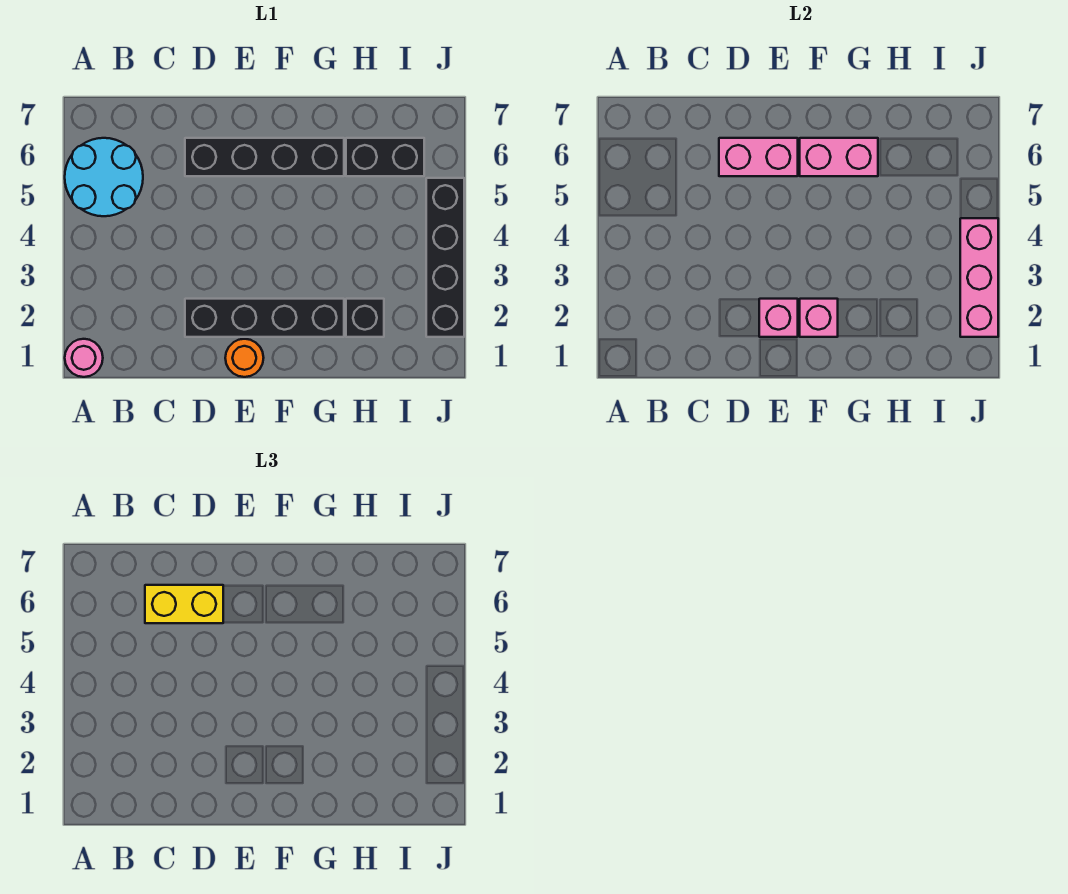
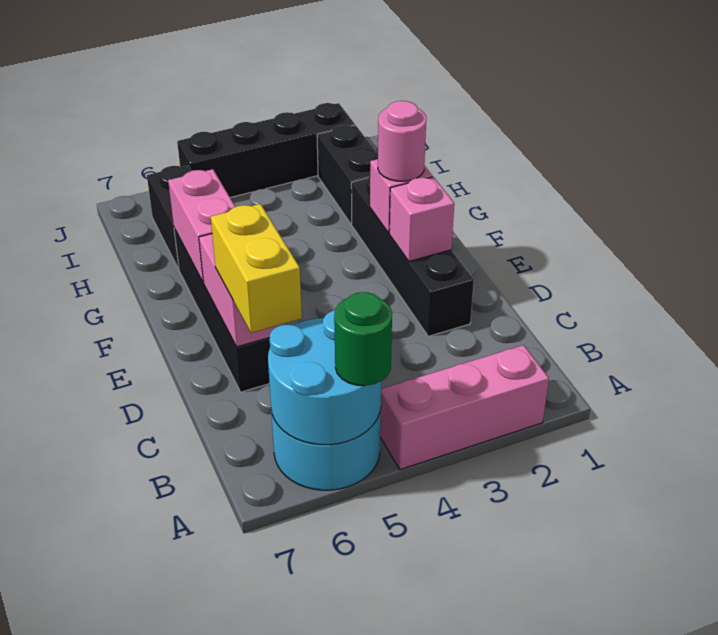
pink 1x1 round brick [65,339,103,377] -> pink 1x1 round brick moved to [378,101,426,181]
none -> cyan 2x2 round brick [268,310,381,445]
none -> green 1x1 round brick [334,292,392,386]
orange 1x1 round brick [225,339,264,377] -> none
black 1x1 brick [346,299,384,337] -> black 1x2 brick [317,125,378,224]
pink 1x3 brick [960,218,998,337] -> pink 1x3 brick moved to [380,345,549,470]

